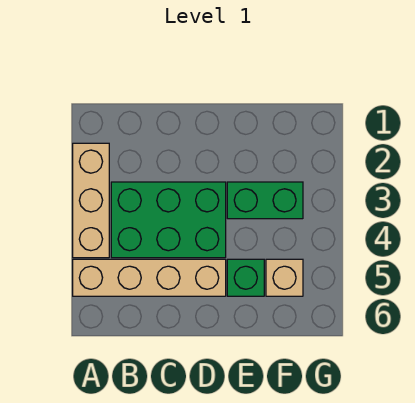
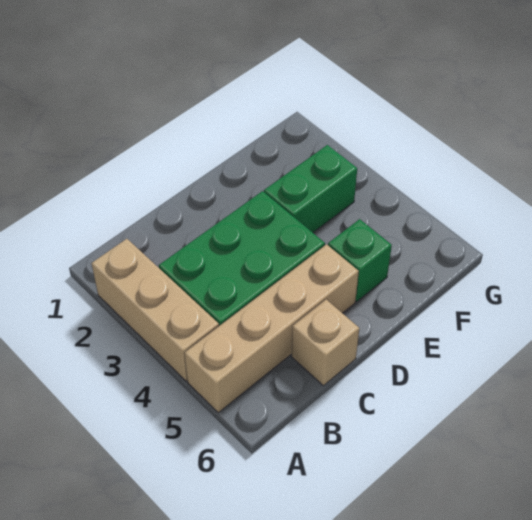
tan 1x1 brick [266,259,303,296] -> tan 1x1 brick moved to [292,300,359,386]

